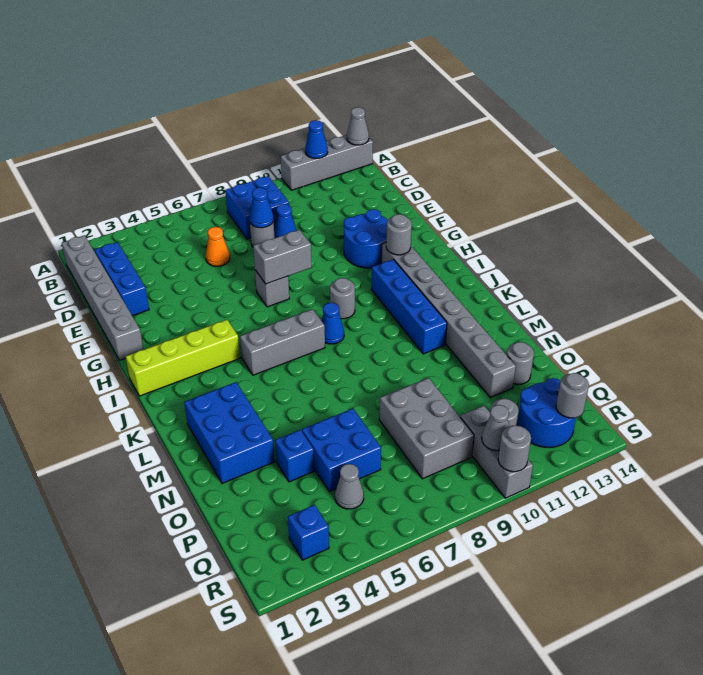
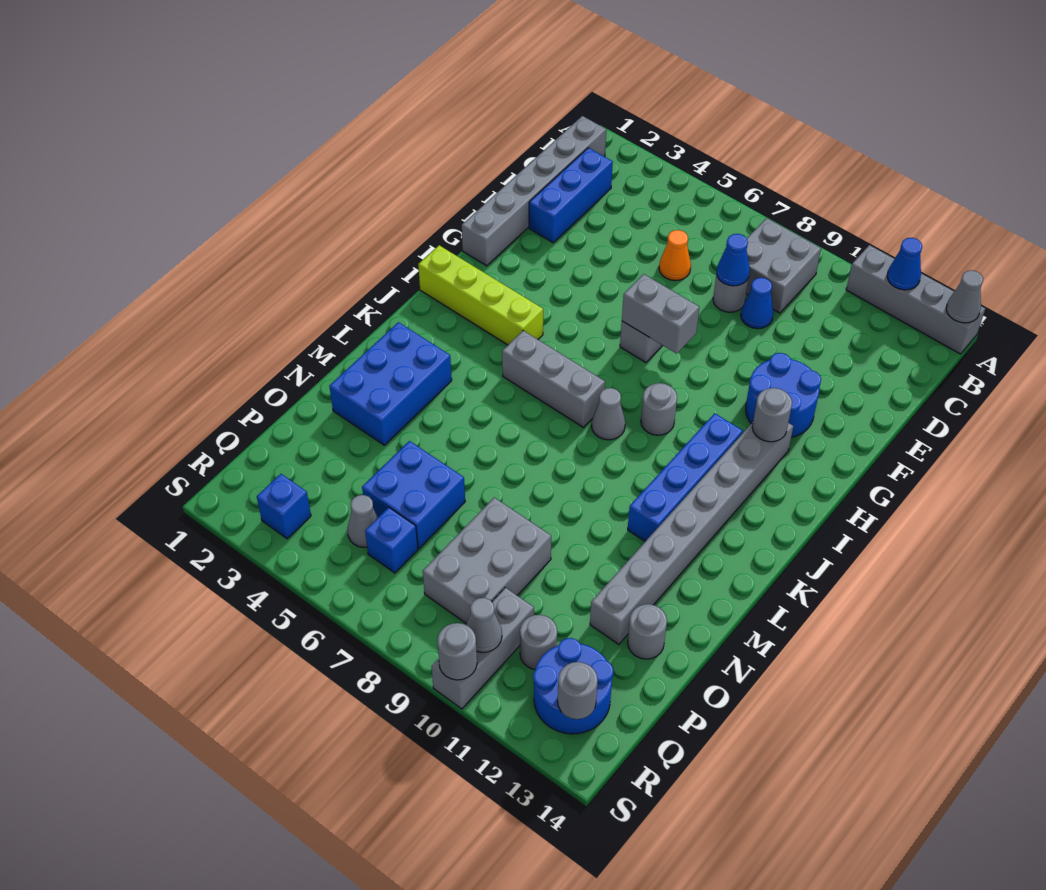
blue 2x2 brick [225,176,289,239] -> grey 2x2 brick [746,218,821,313]
blue 1x1 cone [322,303,344,344] -> grey 1x1 cone [592,388,625,440]
blue 1x1 brick [275,430,314,482] -> blue 1x1 brick moved to [365,507,418,573]

